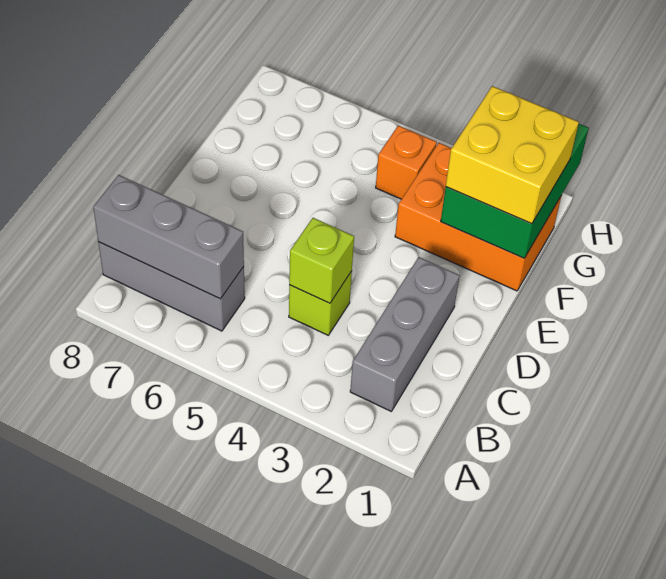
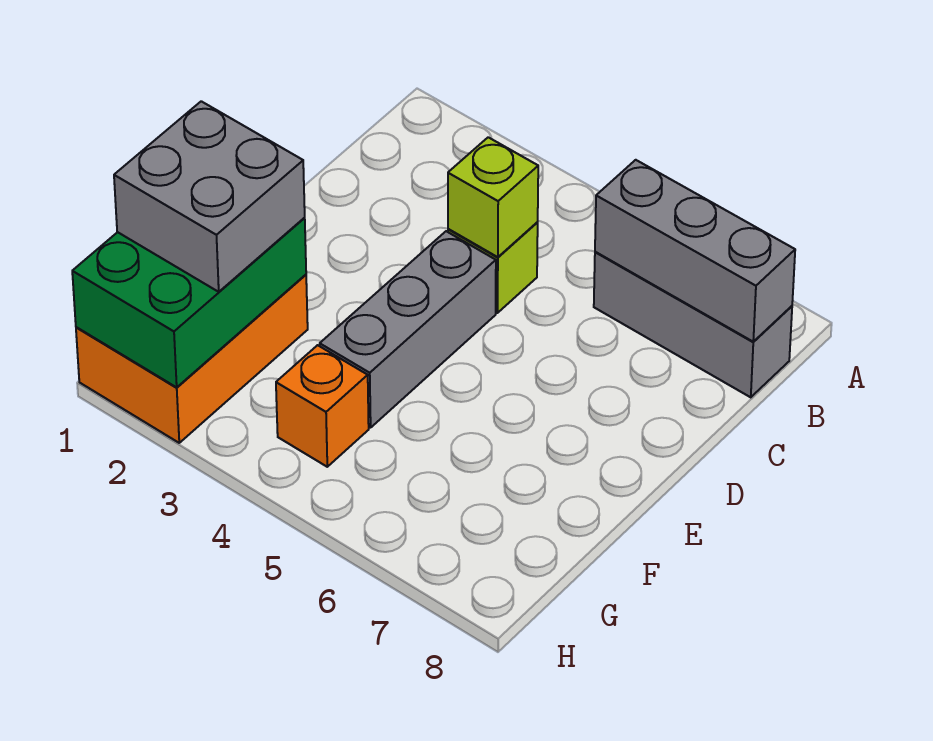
grey 1x3 brick [350,257,460,411] -> grey 1x3 brick moved to [320,231,496,428]
orange 2x3 brick [395,143,561,291] -> orange 2x3 brick turned to [76,275,308,443]
yellow 2x2 brick [446,86,579,224] -> grey 2x2 brick [114,101,305,292]

